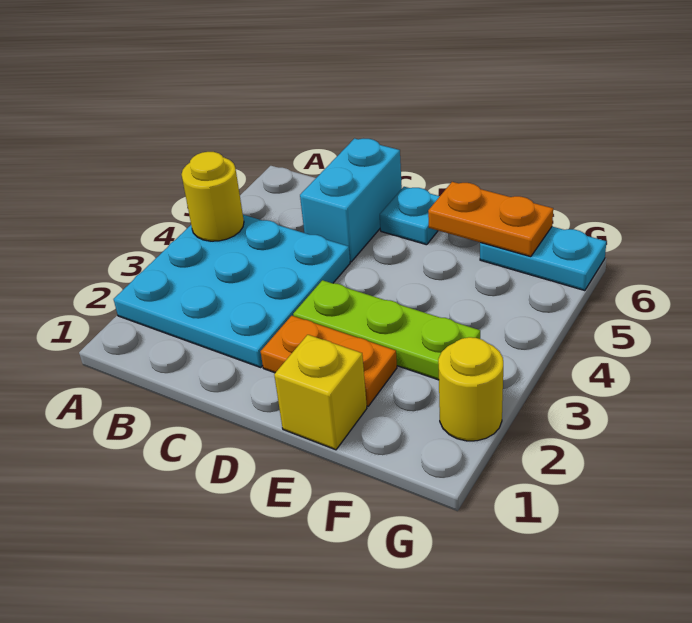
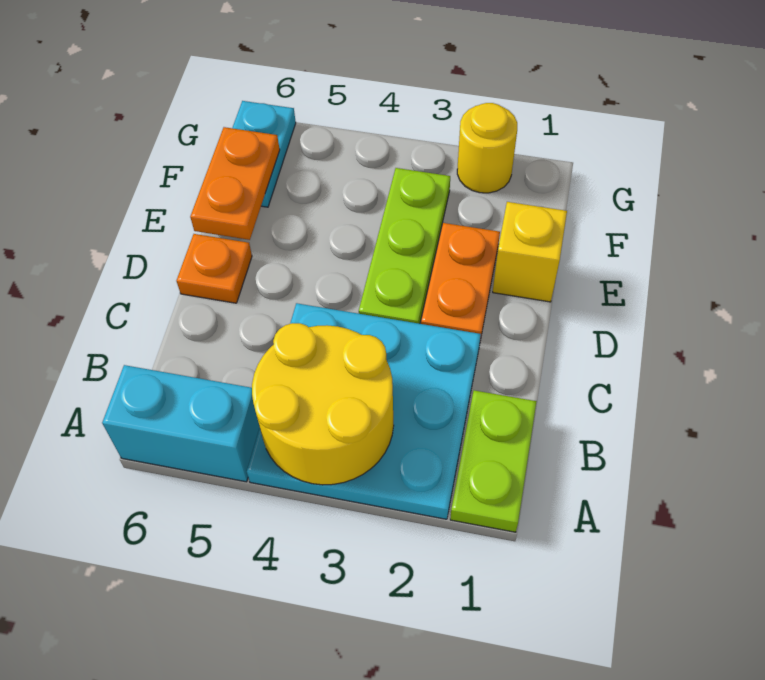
none -> lime 1x2 plate [450,390,537,532]
yellow 1x1 round brick [181,152,244,241] -> yellow 2x2 round brick [252,323,394,485]
cyan 1x2 brick [300,138,402,262] -> cyan 1x2 brick moved to [102,365,260,482]
cyan 1x1 plate [380,187,440,245] -> orange 1x1 plate [176,234,252,303]

